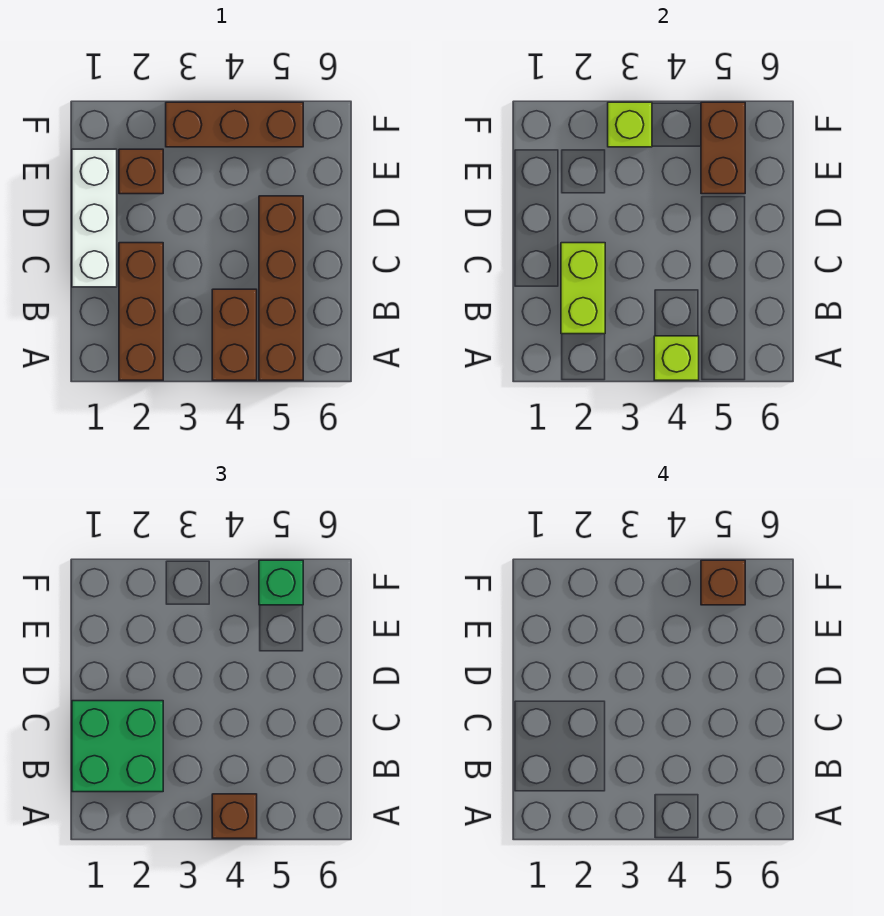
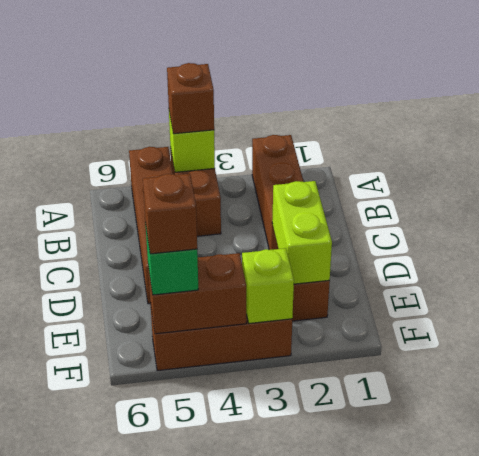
green 2x2 brick [72,701,163,792] -> none
lime 1x2 brick [561,243,605,334] -> lime 1x2 brick moved to [272,181,332,284]
white 1x3 brick [72,149,117,287] -> none
brown 1x2 brick [701,102,745,194] -> brown 1x2 brick turned to [148,253,246,334]

